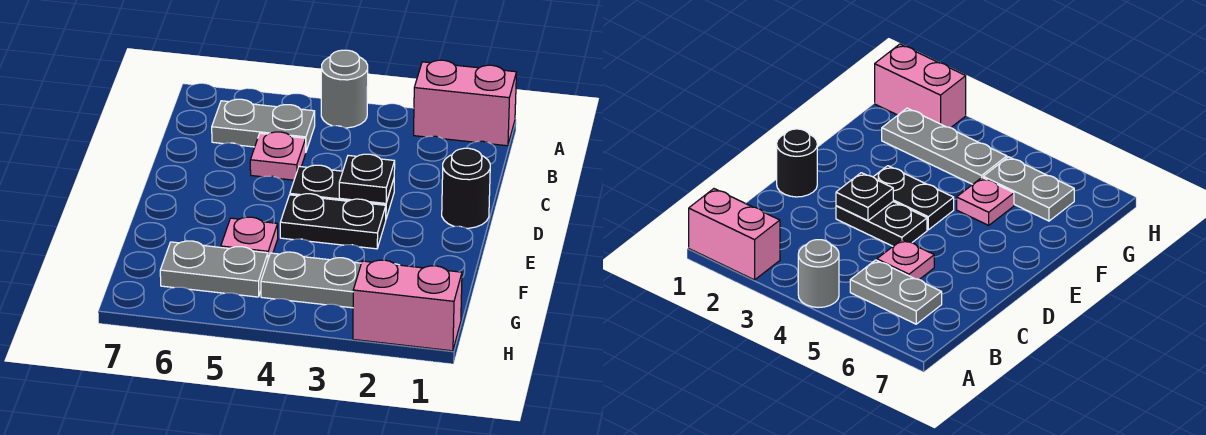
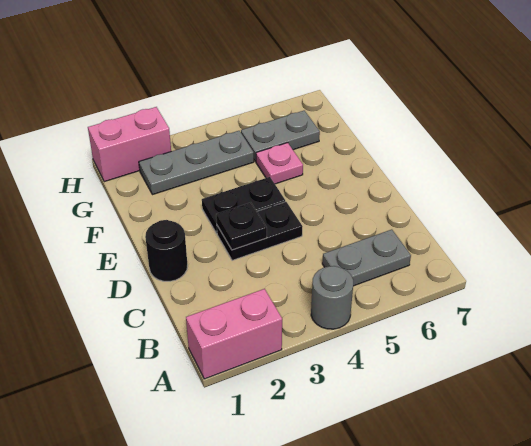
pink 1x1 plate [250,132,306,180] -> none

